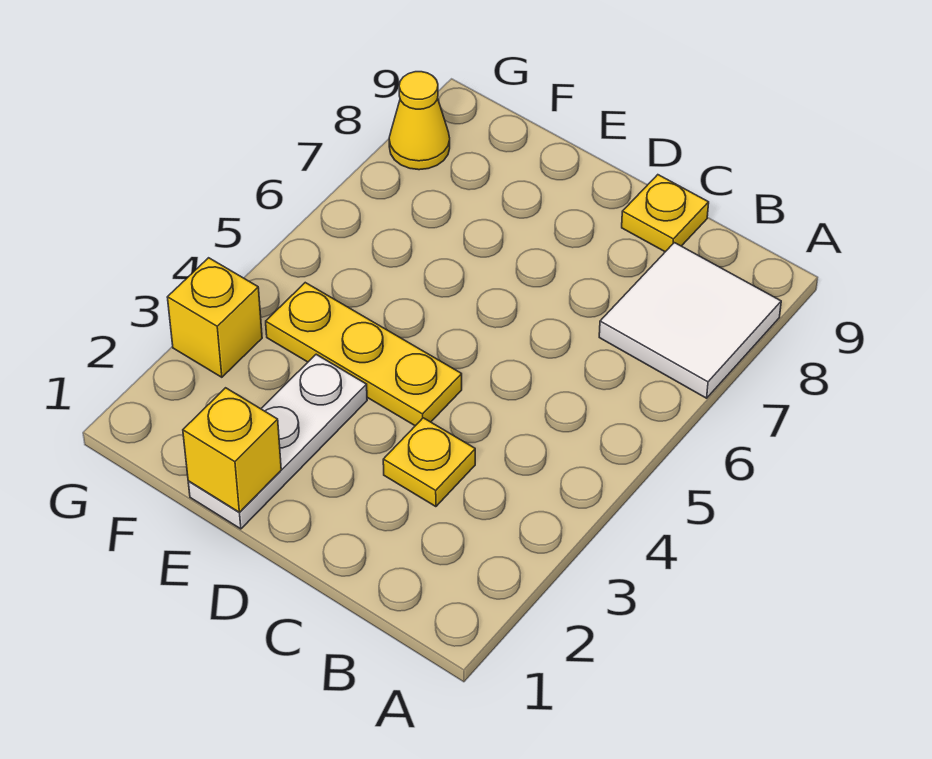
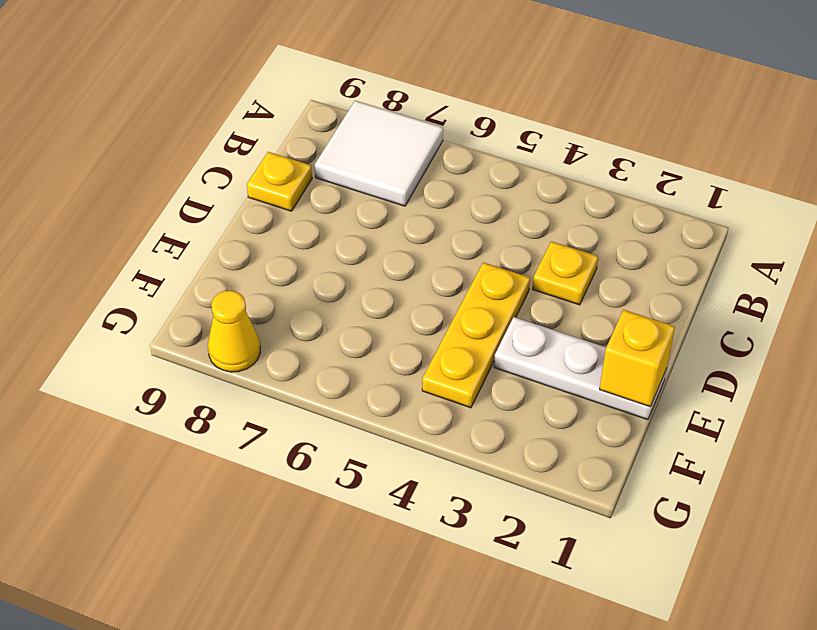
yellow 1x1 brick [167,258,262,377] -> none

